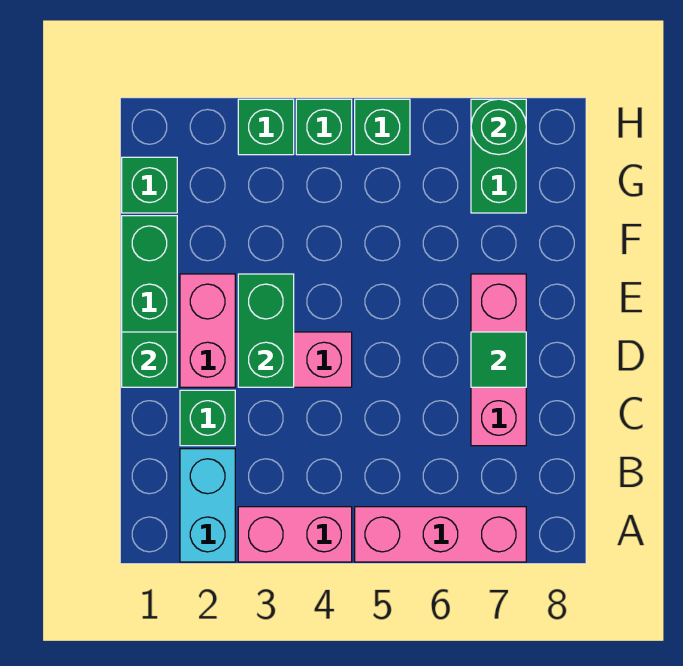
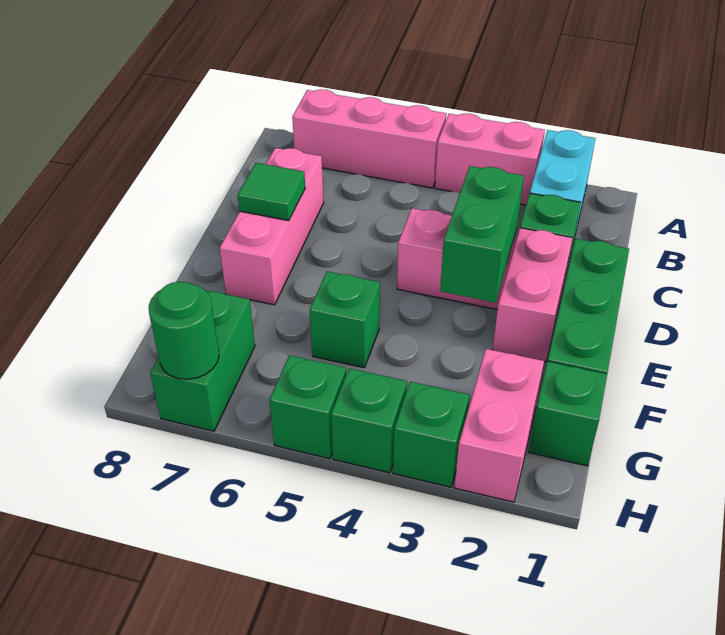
green 1x1 brick [122,332,177,387] -> green 1x1 brick moved to [310,271,380,368]
none -> pink 1x2 brick [454,349,544,502]

